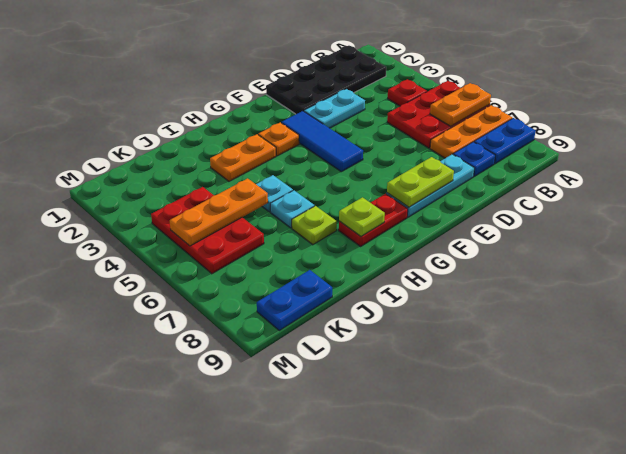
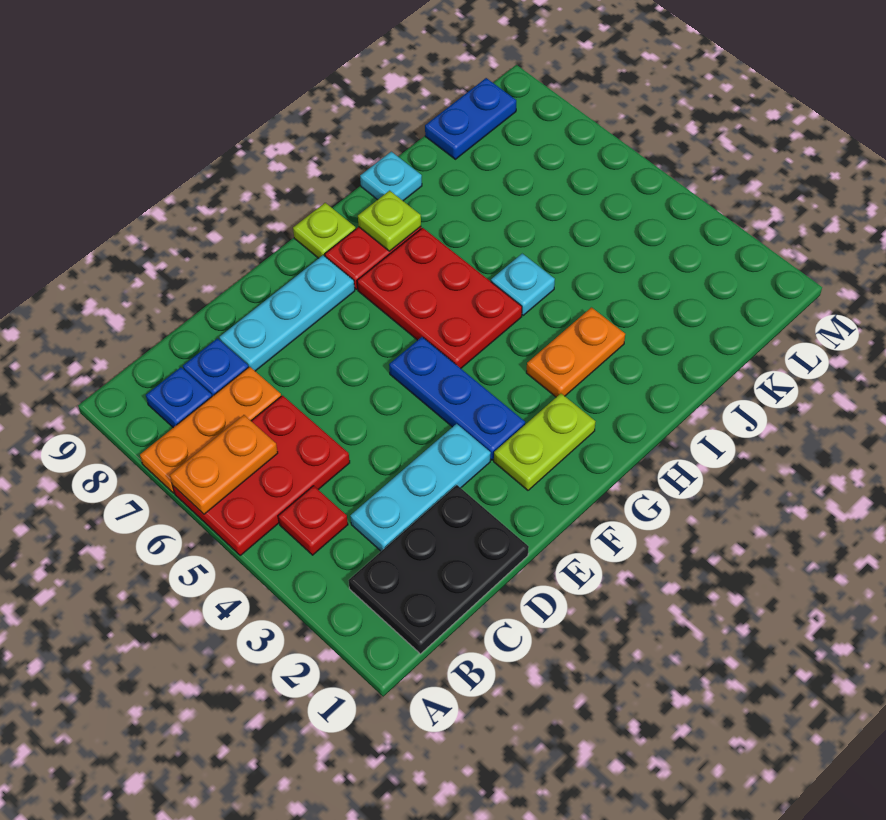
blue 1x2 plate [474,118,536,164] -> blue 1x1 plate [146,367,212,428]
black 2x4 plate [266,46,386,114] -> black 2x3 plate [348,485,529,654]
cyan 1x2 plate [304,89,365,128] -> cyan 1x3 plate [350,424,491,551]
lime 1x2 plate [387,157,454,207] -> lime 1x2 plate moved to [494,394,595,490]
blue 1x3 tile [281,111,363,172] -> blue 1x3 plate [389,337,525,460]
orange 1x1 plate [258,122,299,156] -> none
cyan 1x1 plate [270,190,314,228] -> cyan 1x1 plate moved to [360,152,422,201]
lime 1x1 plate [292,206,337,245] -> lime 1x1 plate moved to [293,203,356,258]
orange 1x3 plate [170,178,268,246] -> none
red 2x3 plate [151,187,264,274] -> red 2x3 plate moved to [357,228,522,368]

